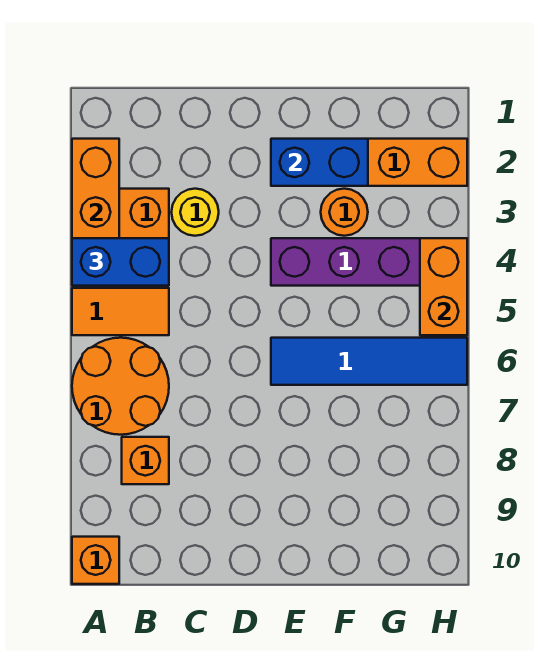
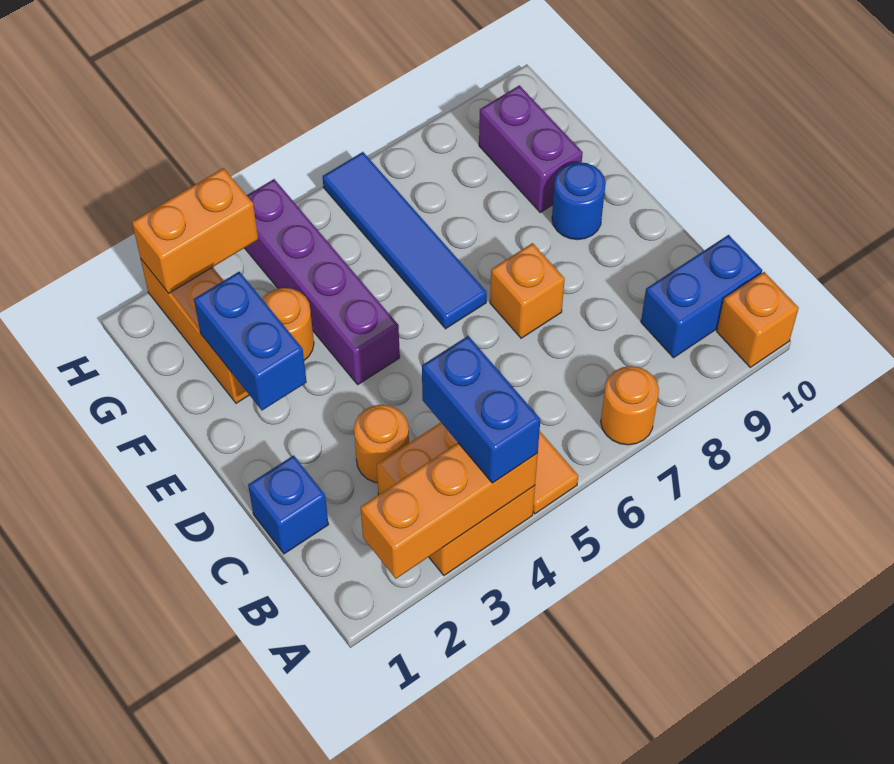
orange 2x2 round brick [72,338,169,435] -> orange 1x1 round brick [601,366,659,445]
orange 1x1 brick [122,437,169,484] -> orange 1x1 brick moved to [490,243,565,338]
none -> blue 1x2 brick [641,235,762,358]
none -> blue 1x1 brick [248,455,329,554]
yellow 1x1 round brick [171,189,219,236] -> orange 1x1 round brick [354,405,409,483]
none -> blue 1x1 round brick [552,162,606,240]
none -> purple 1x2 brick [479,85,583,212]
orange 1x2 brick [420,238,467,335] -> orange 1x2 brick moved to [132,168,258,293]

